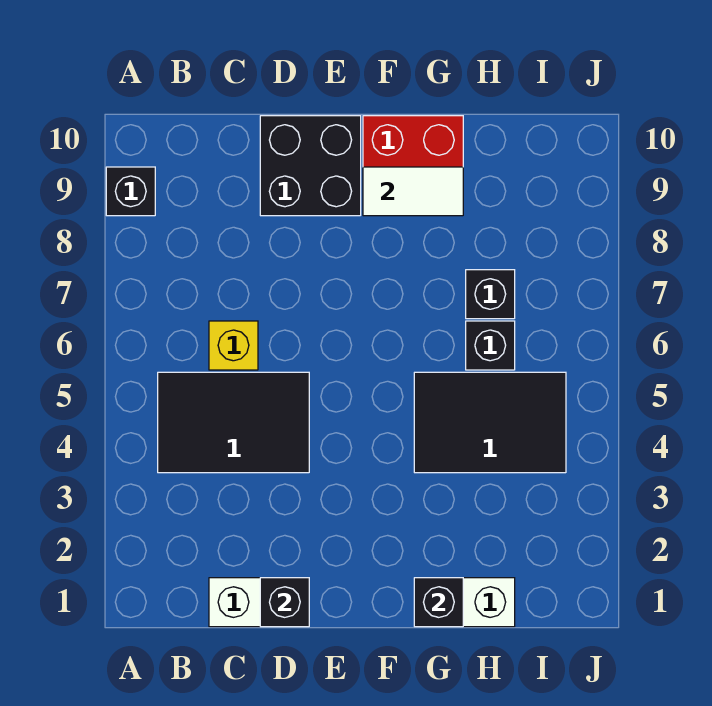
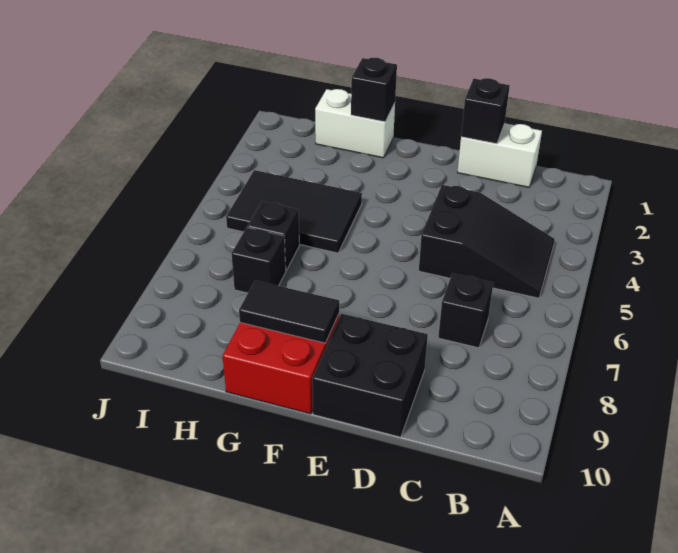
black 1x1 brick [106,167,155,216] -> black 1x1 brick moved to [438,273,493,348]
black 2x3 tile [158,372,309,473] -> black 2x3 slope [419,185,555,298]
yellow 1x1 brick [209,321,258,370] -> none
white 1x2 tile [363,167,463,216] -> black 1x2 tile [239,281,339,343]

